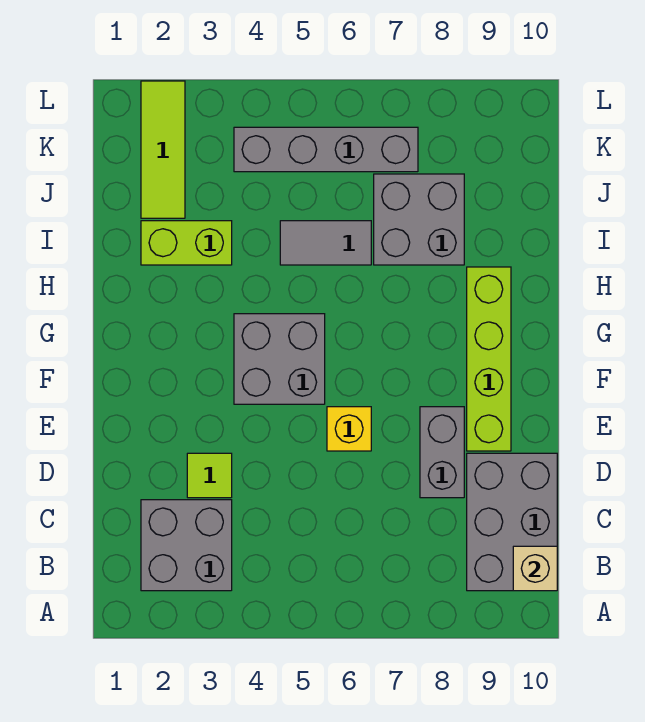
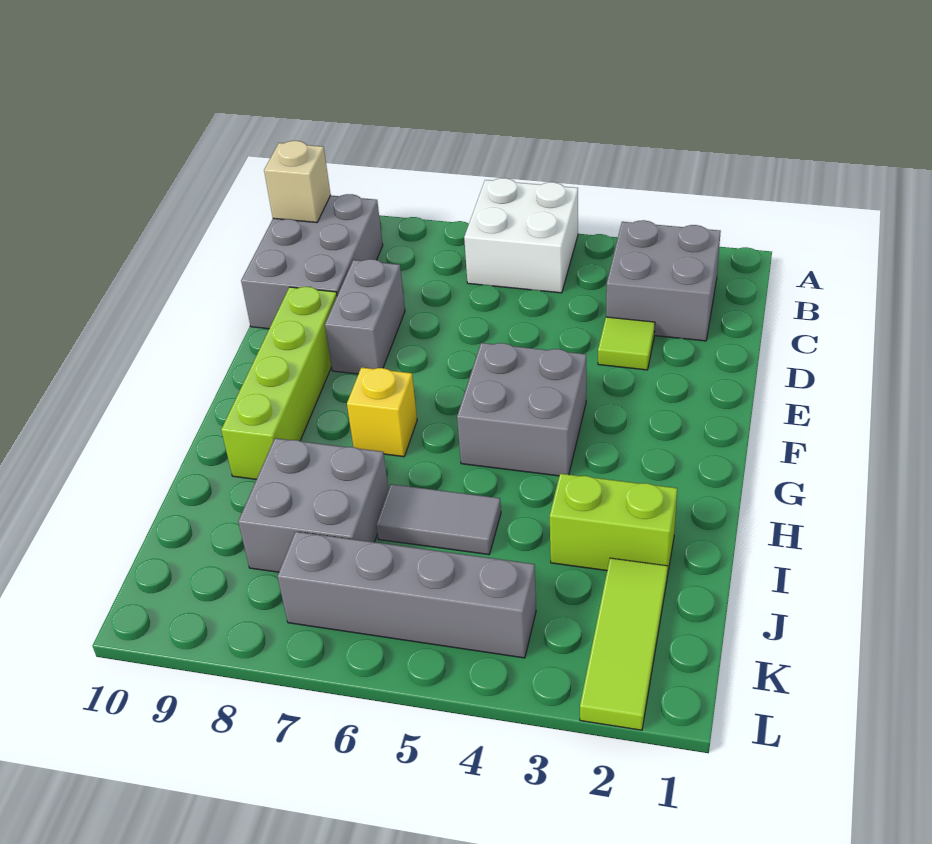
none -> white 2x2 brick [464,178,578,293]
yellow 1x1 brick [327,407,371,451] -> yellow 1x1 brick moved to [347,367,417,457]

